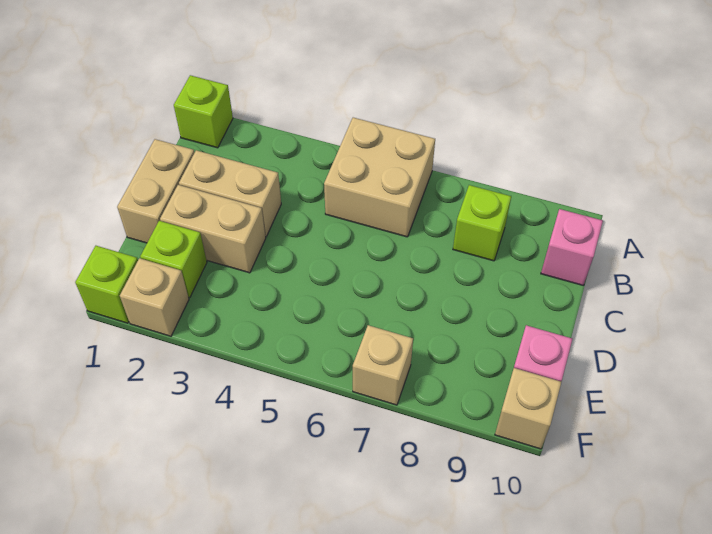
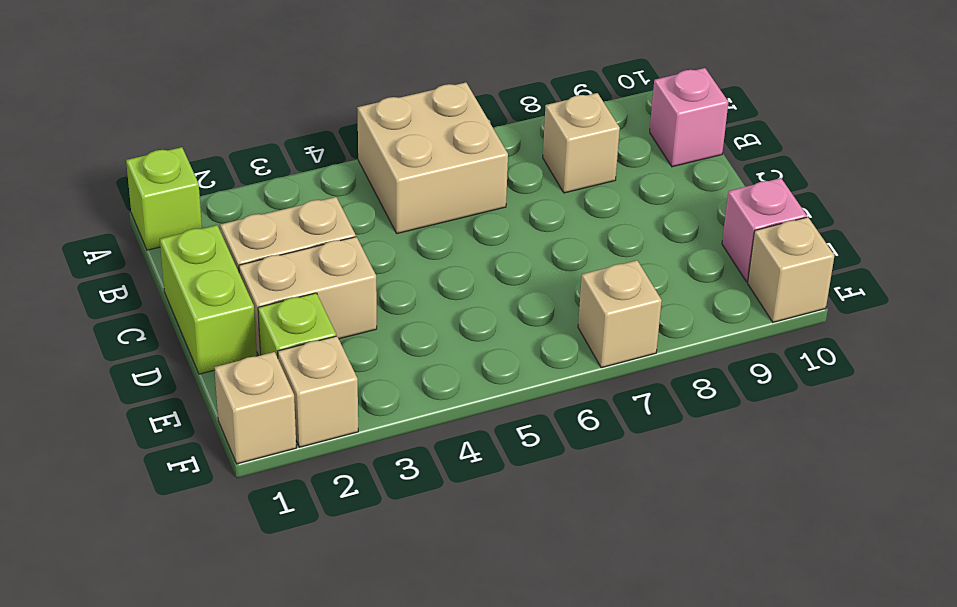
lime 1x1 brick [453,185,511,261] -> tan 1x1 brick [543,93,620,193]
tan 1x2 brick [117,139,195,243] -> lime 1x2 brick [160,225,257,374]
lime 1x1 brick [75,246,138,323] -> tan 1x1 brick [214,352,296,464]

